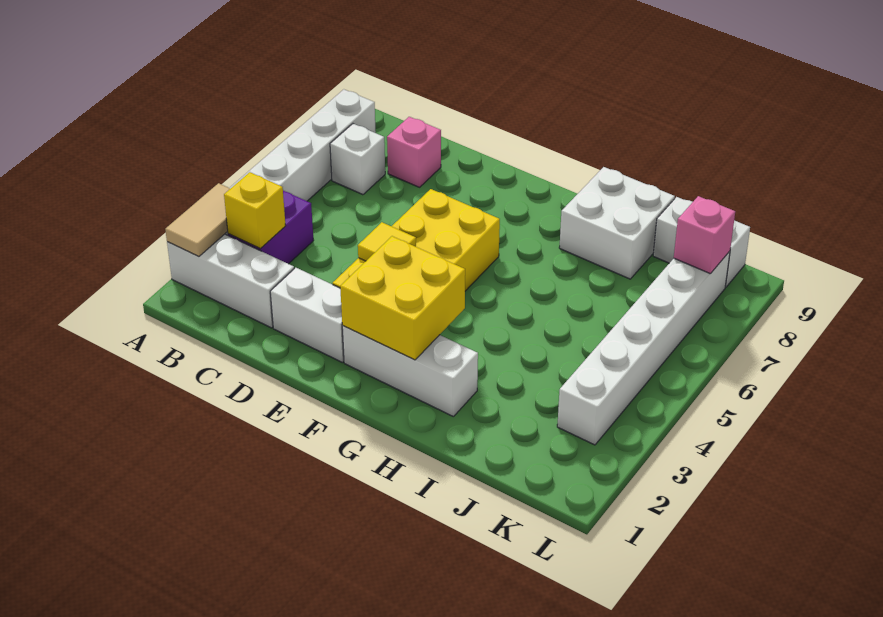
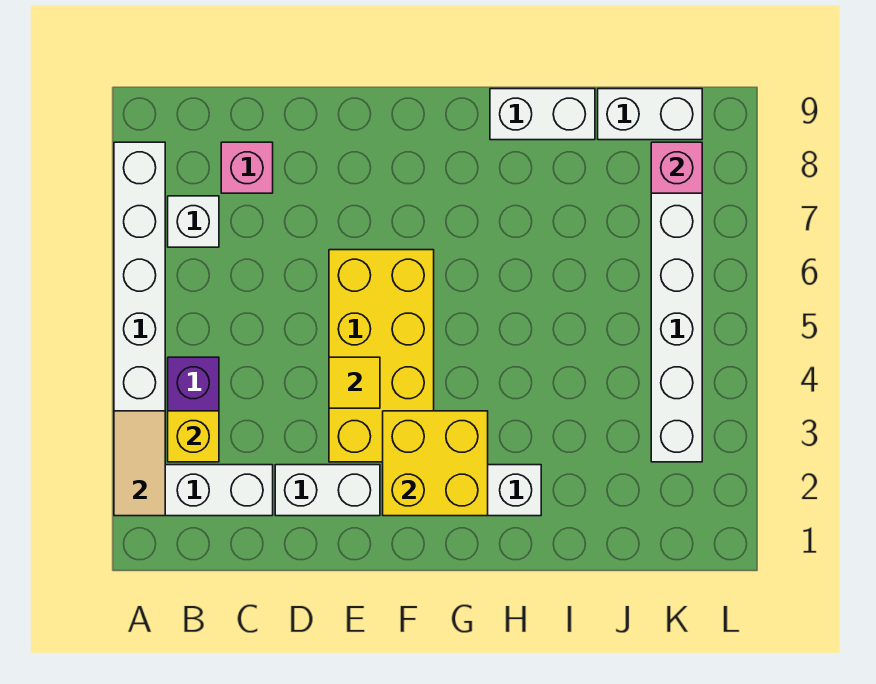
white 2x2 brick [559,167,675,279] -> white 1x2 brick [490,89,595,140]

